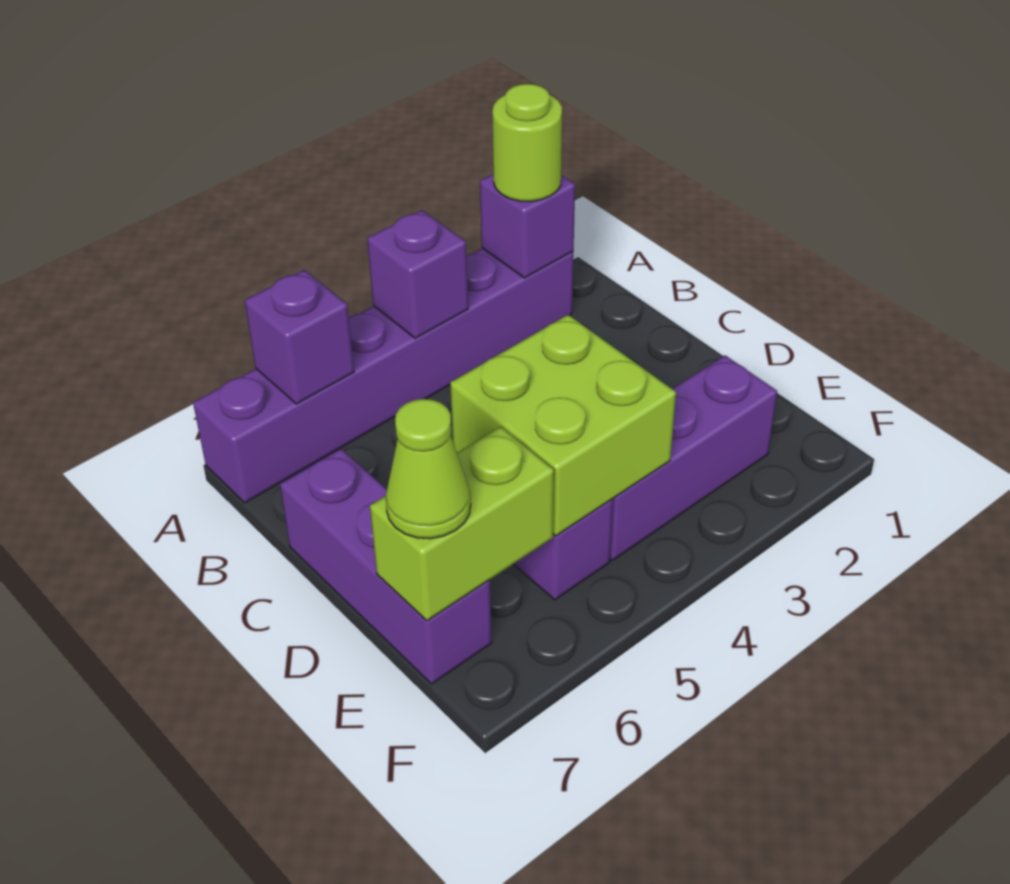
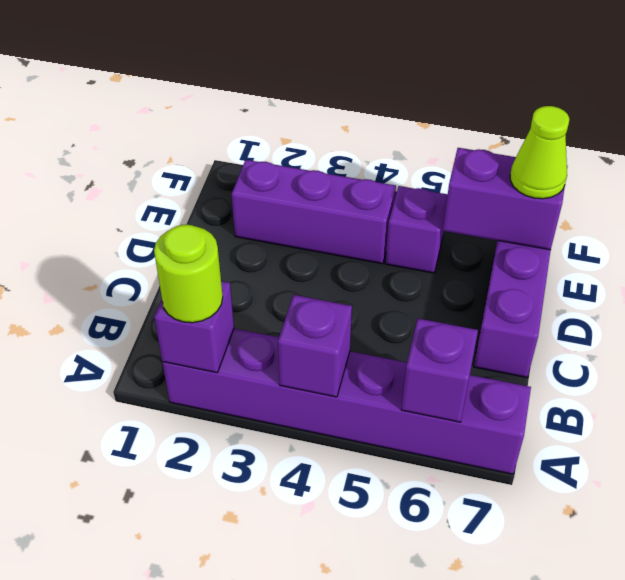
lime 2x2 brick [450,315,676,536] -> none
lime 1x2 brick [370,427,554,621] -> purple 1x2 brick [443,148,565,250]

